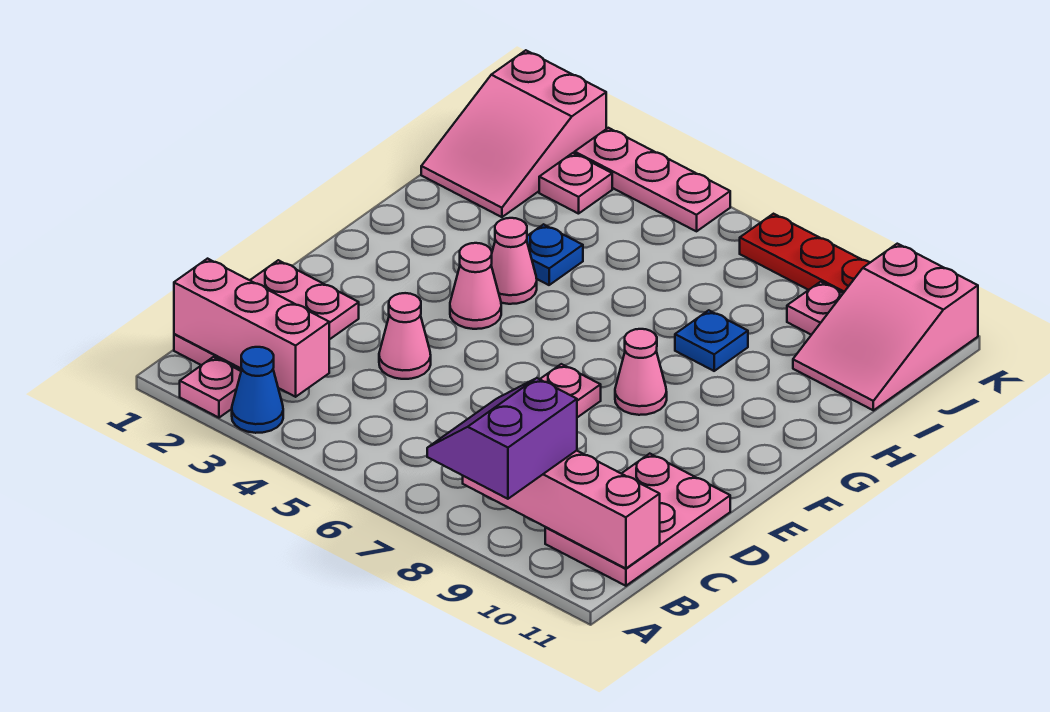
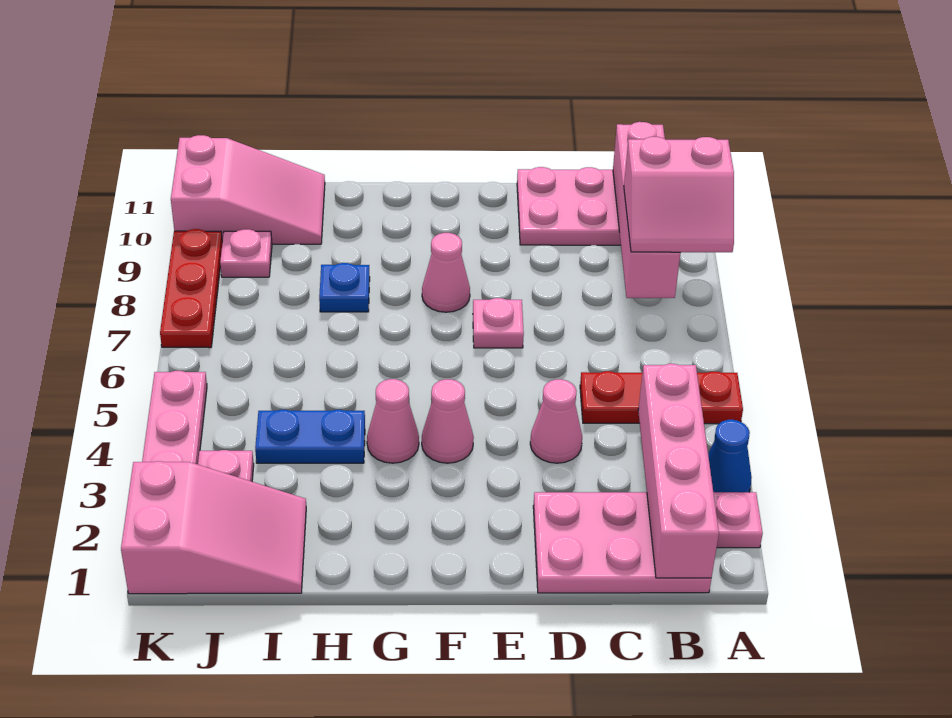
none -> red 1x3 plate [580,371,743,424]
purple 2x2 slope [427,378,577,499] -> pink 2x2 slope [624,137,734,253]
pink 1x3 brick [174,259,329,397] -> pink 1x4 brick [638,364,719,578]
blue 1x1 plate [527,224,583,285] -> blue 1x2 plate [255,410,365,463]

